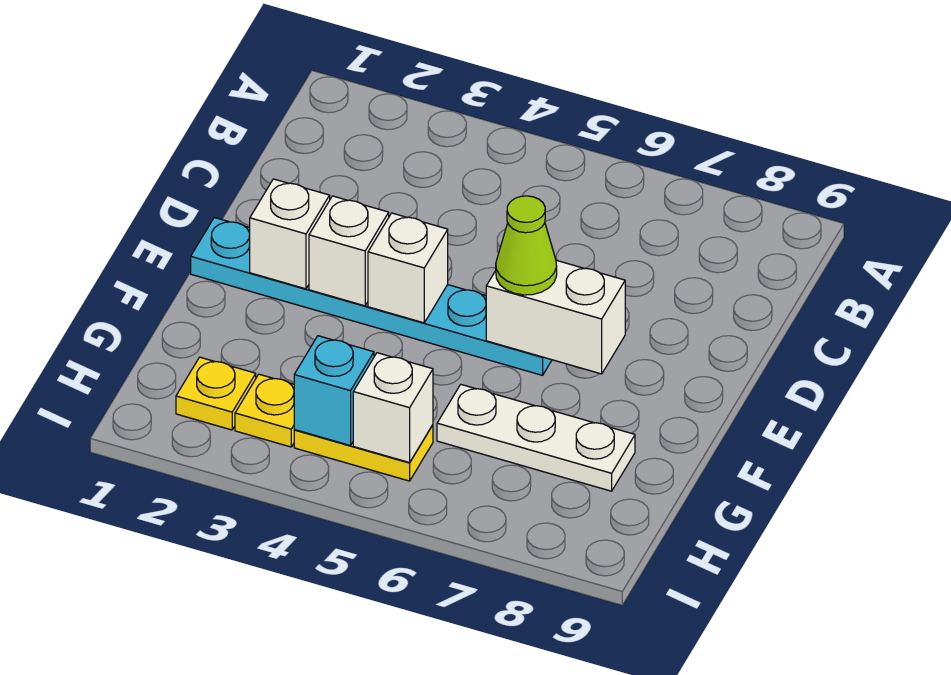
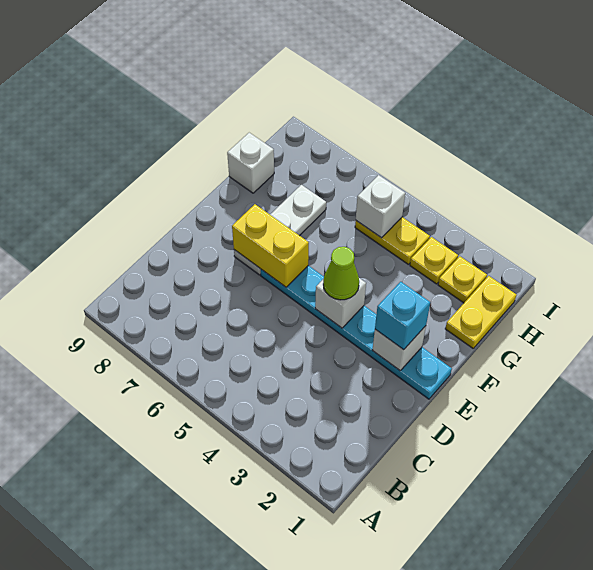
white 1x1 brick [309,196,389,306] -> white 1x1 brick moved to [227,133,274,193]
white 1x2 brick [486,260,625,374] -> yellow 1x2 brick [232,204,309,287]
lime 1x1 cone [496,196,557,295] -> lime 1x1 cone moved to [323,247,359,300]
none -> yellow 1x2 plate [445,276,516,348]
white 1x3 plate [437,385,635,491] -> white 1x3 plate turned to [234,185,326,275]
cyan 1x1 brick [294,336,374,446] -> cyan 1x1 brick moved to [375,282,430,350]

